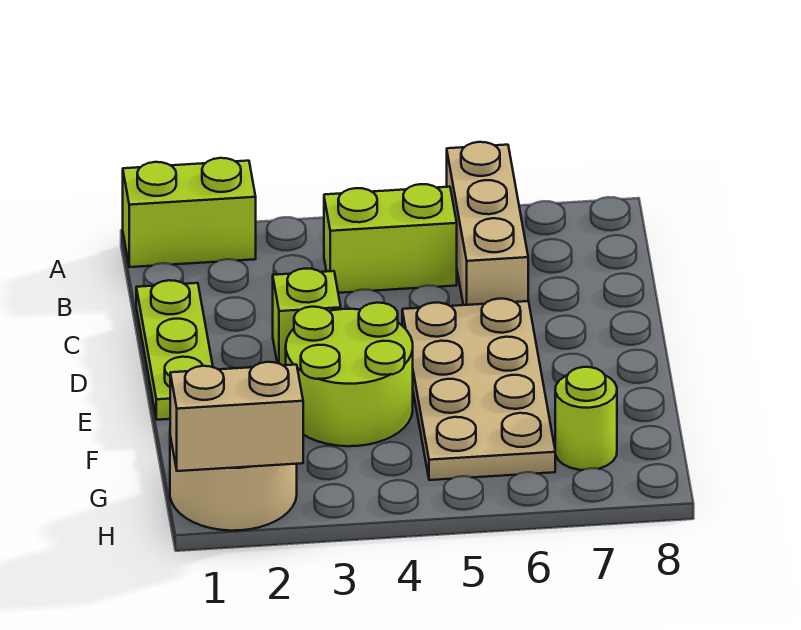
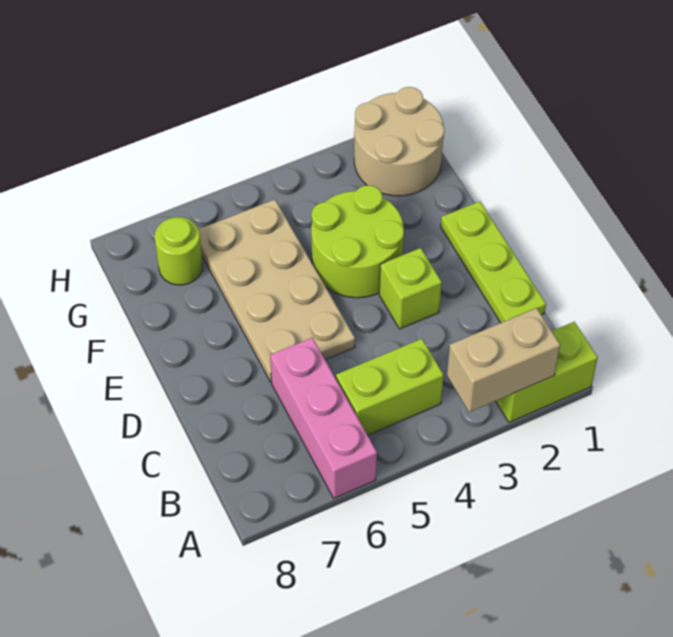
tan 1x3 brick [447,142,528,305] -> pink 1x3 brick [270,338,377,498]
tan 1x2 brick [170,362,303,471] -> tan 1x2 brick moved to [447,308,560,412]

